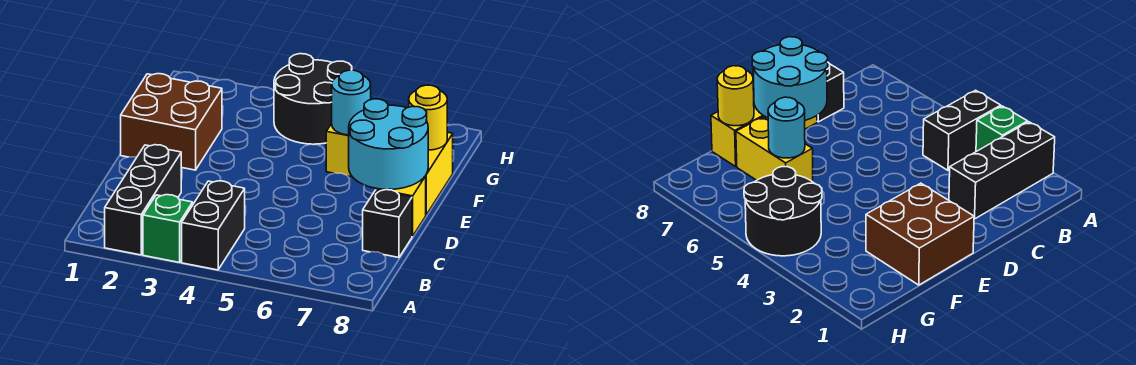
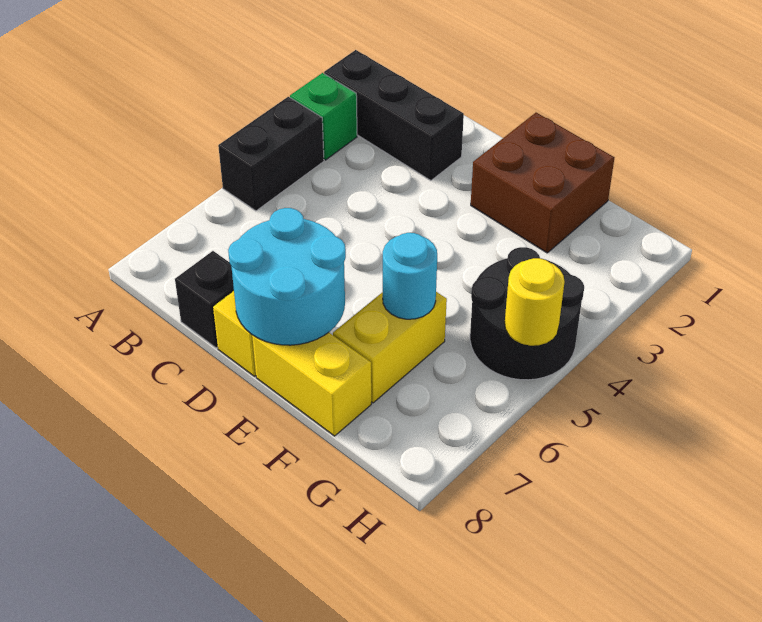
black 1x2 brick [182,181,245,270] -> black 1x2 brick turned to [218,97,324,211]
yellow 1x1 round brick [409,85,447,150] -> yellow 1x1 round brick moved to [505,258,565,346]

